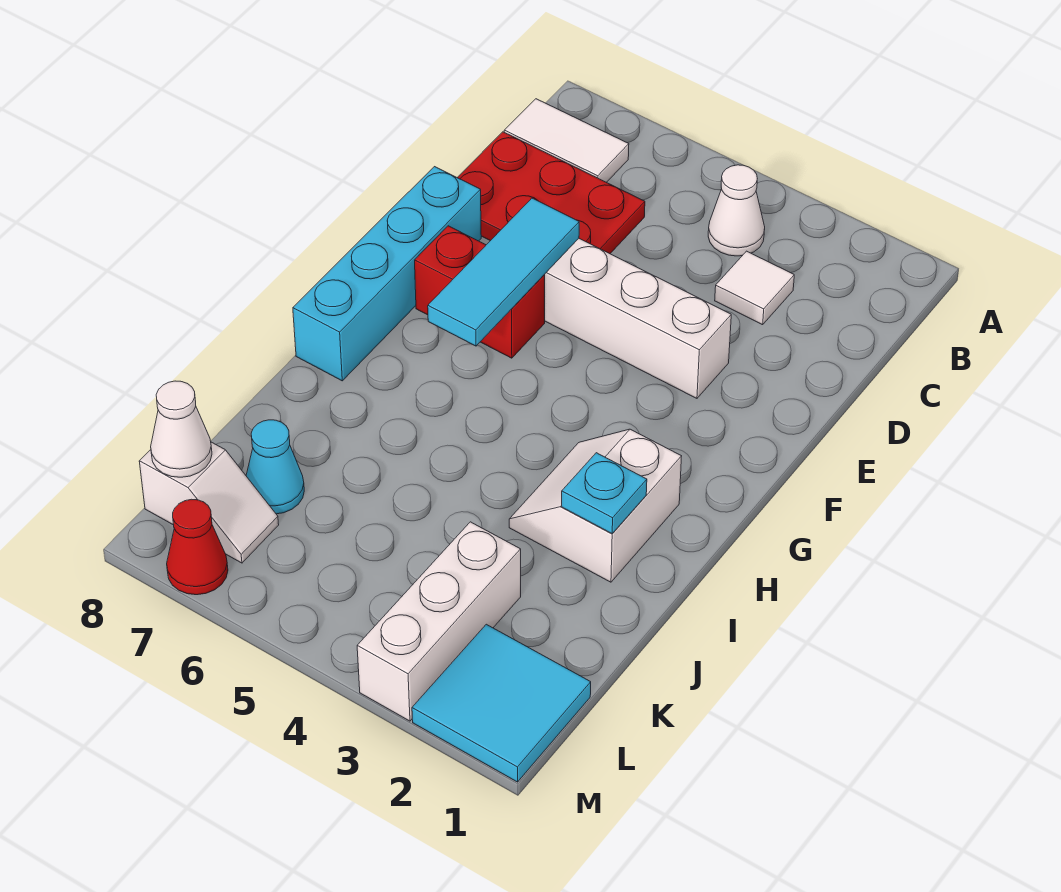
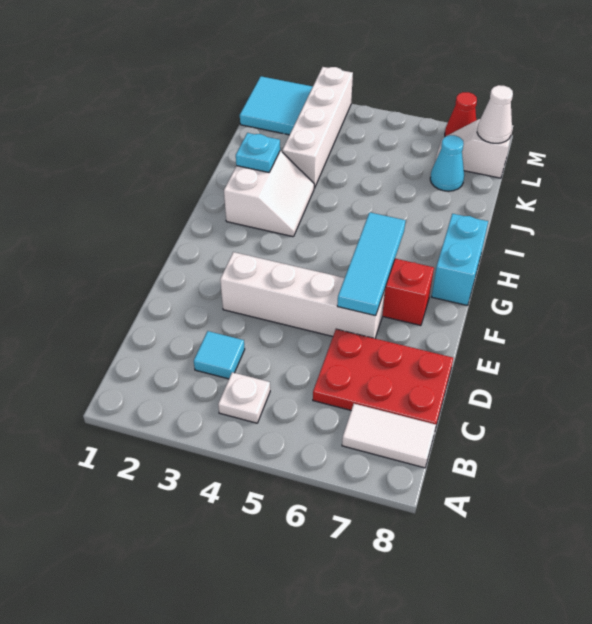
white 1x1 cone [708,165,765,256] -> white 1x1 plate [218,372,270,423]
white 1x1 tile [715,251,794,325] -> cyan 1x1 tile [194,331,245,379]
cyan 1x4 brick [293,167,481,381] -> cyan 1x2 brick [431,214,488,306]
white 1x3 brick [357,522,521,721] -> white 1x4 brick [282,67,353,188]

